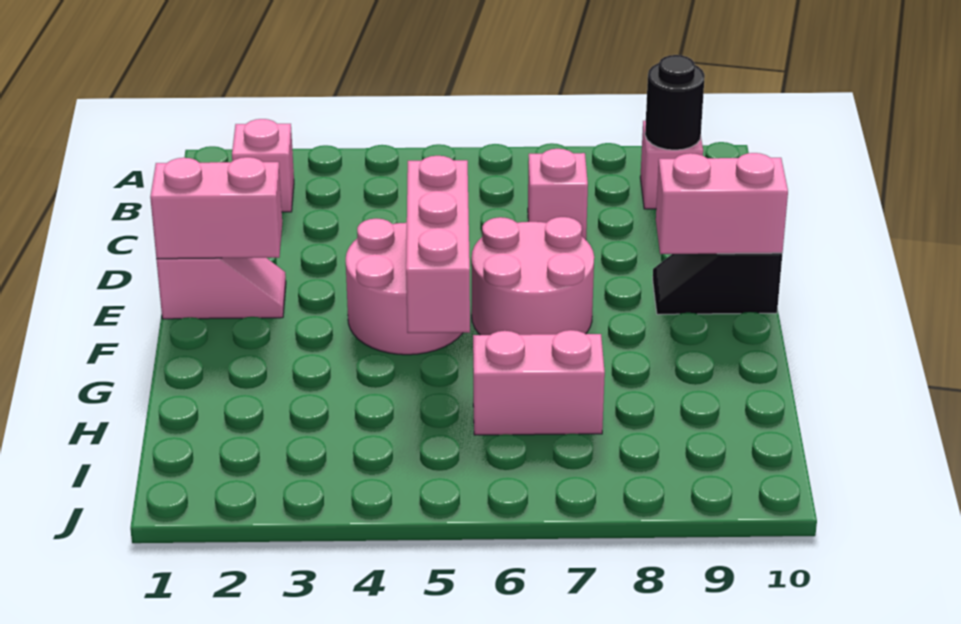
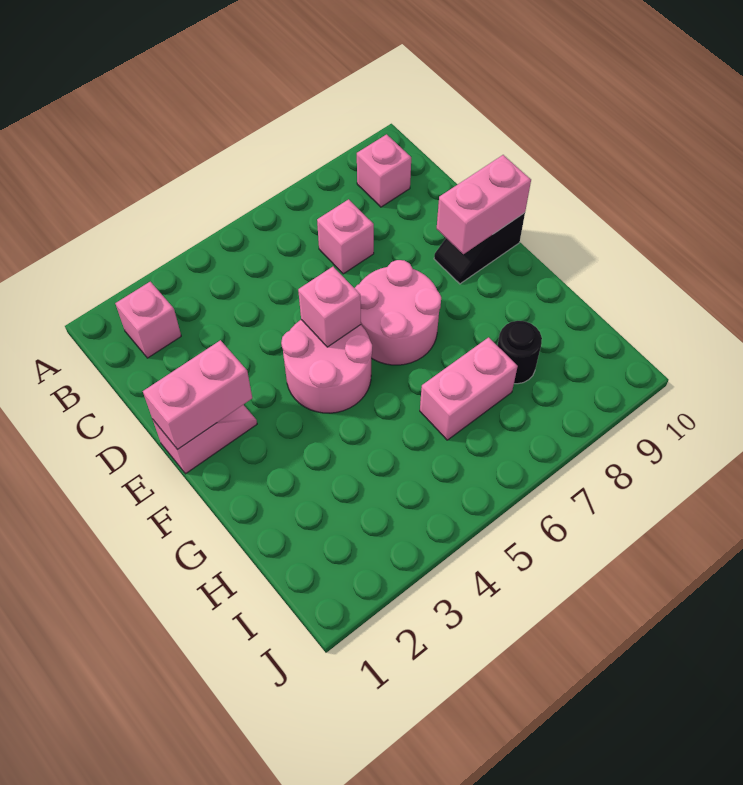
black 1x1 round brick [645,55,705,150] -> black 1x1 round brick moved to [497,321,542,384]
pink 1x3 brick [406,156,470,333] -> pink 1x1 brick [298,267,361,347]

